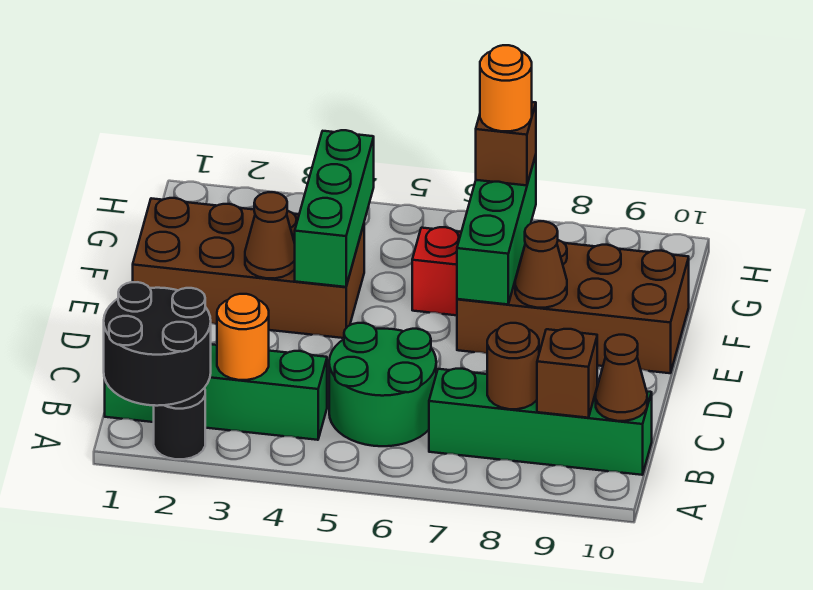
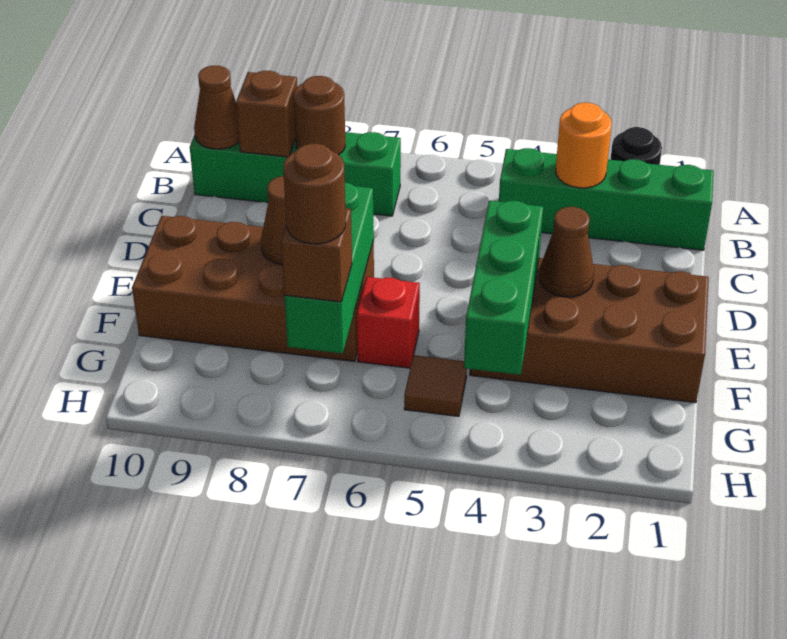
black 2x2 round brick [104,282,211,406] -> none
green 2x2 round brick [329,323,436,446] -> none
none -> brown 1x1 tile [404,355,467,417]
orange 1x1 round brick [480,45,532,131] -> brown 1x1 round brick [283,144,346,244]

